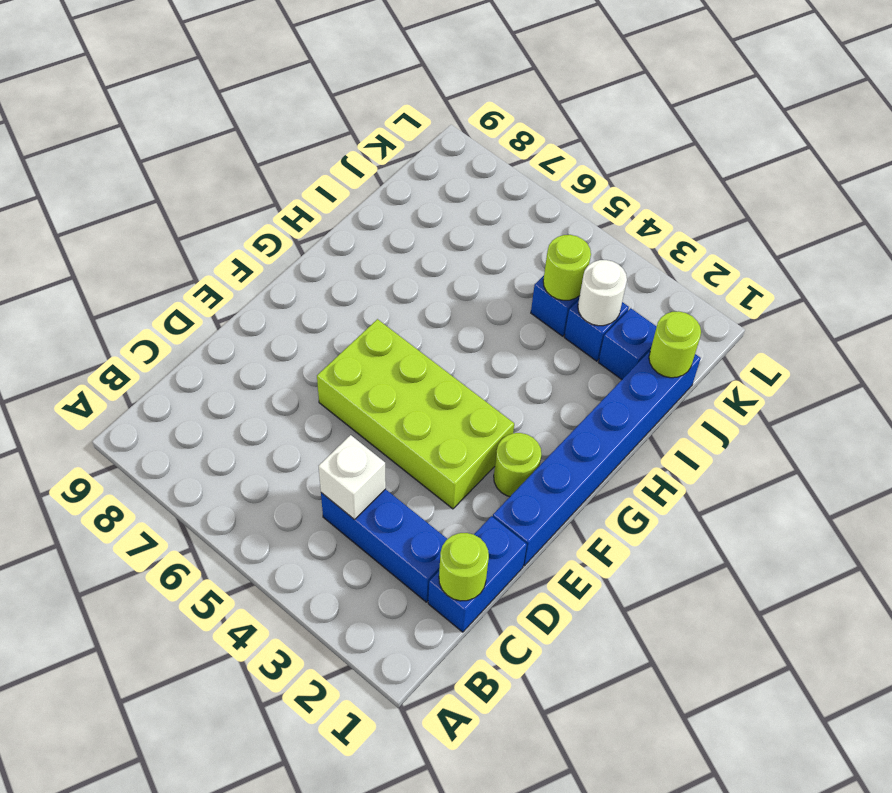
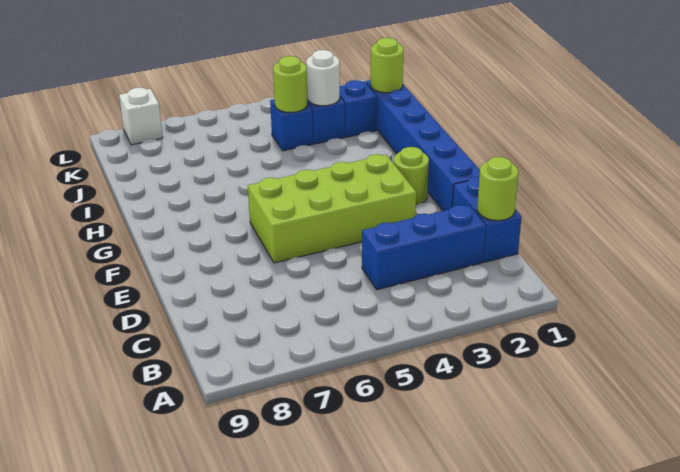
white 1x1 brick [319,435,386,519] -> white 1x1 brick moved to [119,88,163,145]

